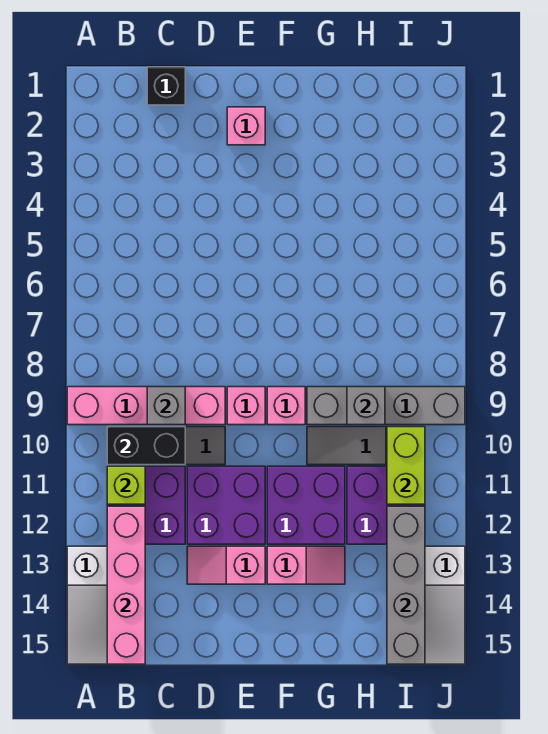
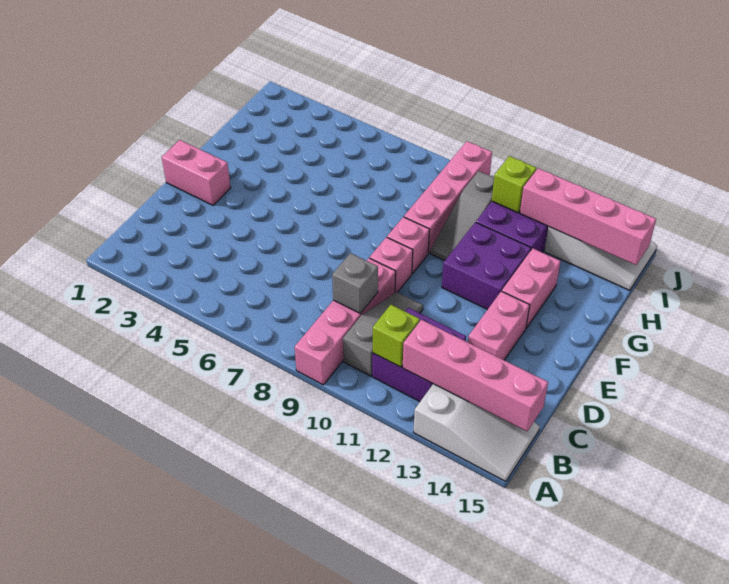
black 1x2 brick [107,427,185,465] -> none
black 1x1 brick [147,67,185,105] -> none
purple 2x2 brick [187,466,265,544] -> none
pink 1x2 slope [187,546,265,584] -> pink 1x2 brick [468,291,530,360]
pink 1x1 brick [227,107,265,145] -> pink 1x2 brick [162,140,231,205]
pink 1x2 slope [267,546,345,584] -> pink 1x2 brick [502,248,561,328]
grey 1x4 brick [307,387,465,425] -> pink 1x4 brick [404,141,492,253]
grey 1x1 brick [347,387,385,425] -> none
lime 1x2 brick [387,427,425,504] -> lime 1x1 brick [492,156,536,213]
grey 1x4 brick [387,506,425,664] -> pink 1x4 brick [520,168,656,265]

